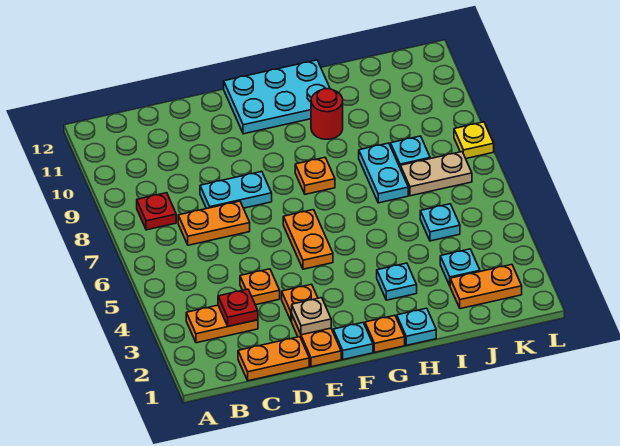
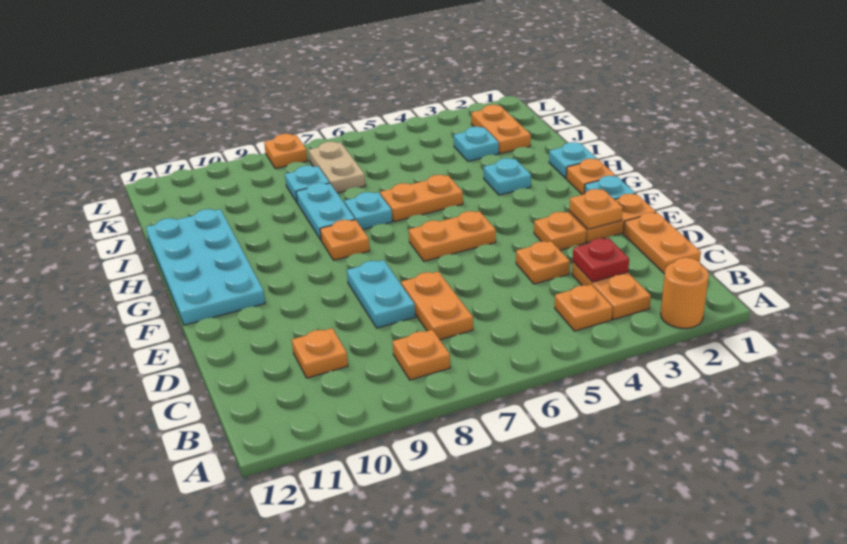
none -> orange 1x1 round brick [661,258,709,328]
none -> orange 1x1 plate [555,284,612,331]
red 1x1 plate [137,193,176,230] -> orange 1x1 plate [393,330,450,380]
none -> orange 1x1 plate [292,328,348,378]
tan 1x1 plate [292,298,331,335] -> orange 1x1 plate [570,189,623,229]
cyan 2x3 plate [224,60,330,134] -> cyan 2x4 plate [146,209,265,325]
none -> orange 1x2 plate [380,175,463,222]
red 1x1 round brick [311,89,343,139] -> none
cyan 1x2 plate [359,143,408,203] -> cyan 1x2 plate turned to [296,183,355,240]
cyan 1x1 plate [420,204,460,241] -> cyan 1x1 plate moved to [344,192,392,230]
yellow 1x1 plate [454,122,494,158] -> orange 1x1 plate [264,134,308,169]

